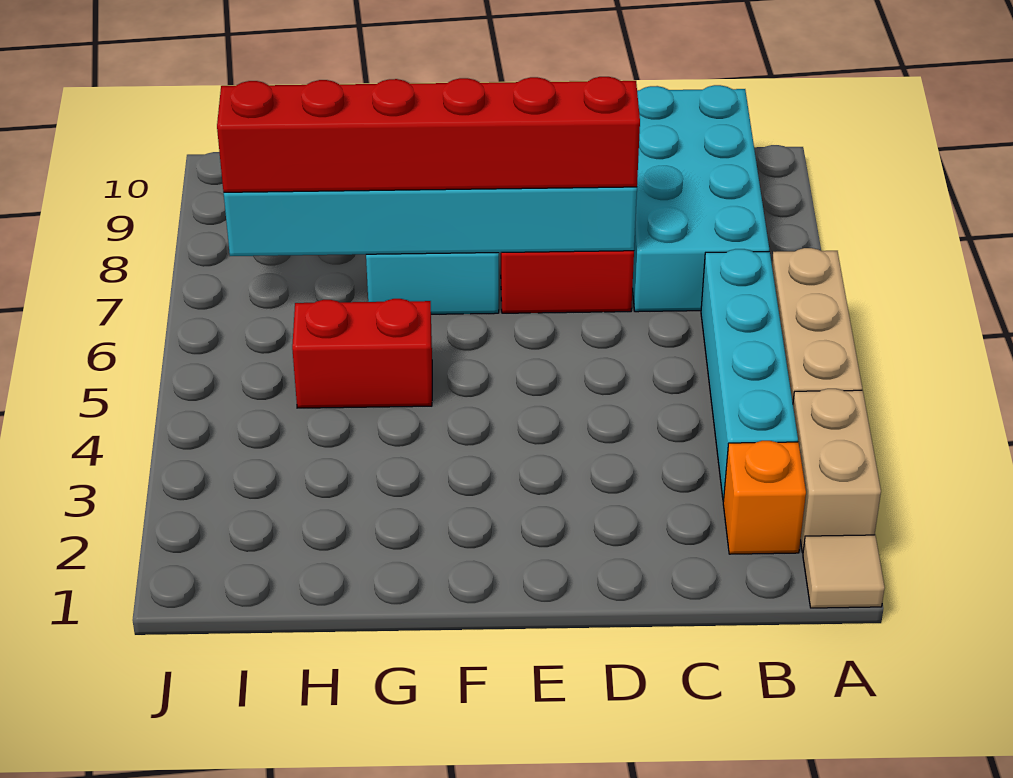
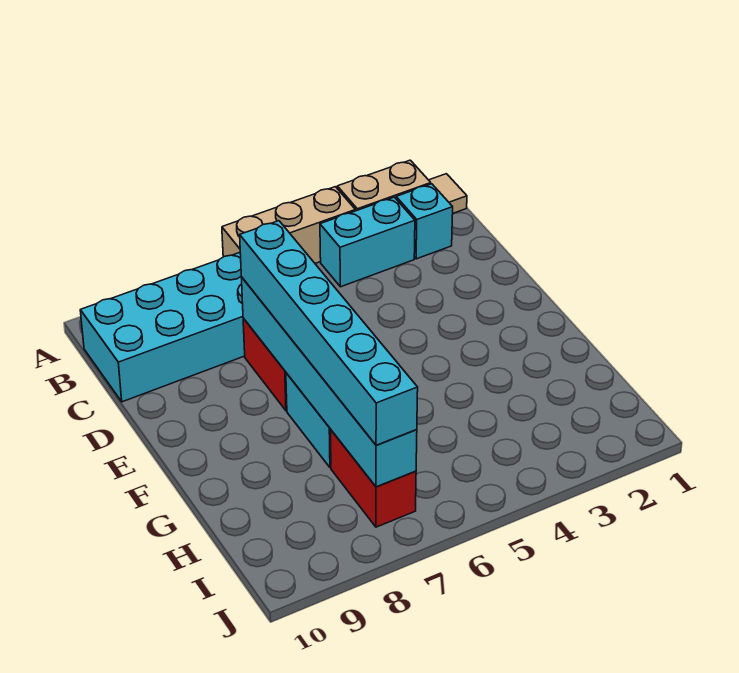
orange 1x1 brick [723,441,806,554] -> cyan 1x1 brick [396,184,453,259]
cyan 1x4 brick [701,249,798,501] -> cyan 1x2 brick [320,197,415,287]
red 1x6 brick [217,77,640,192] -> cyan 1x6 brick [240,221,418,445]
red 1x2 brick [292,299,432,408] -> red 1x2 brick moved to [331,430,416,527]

